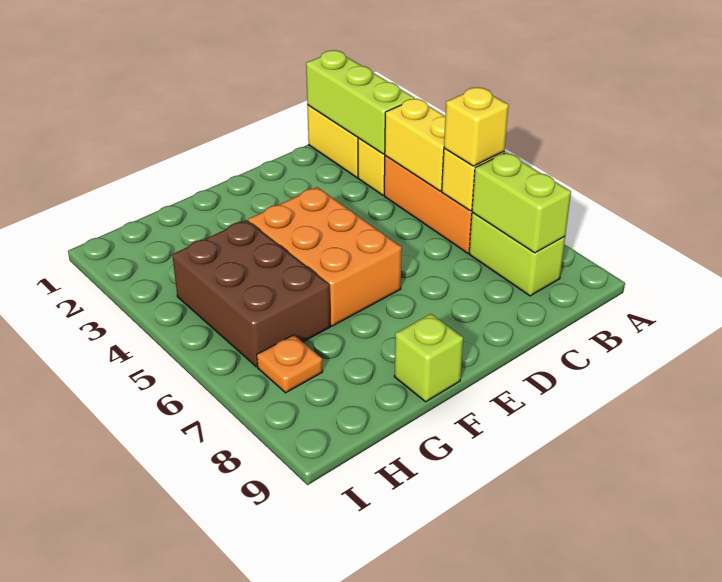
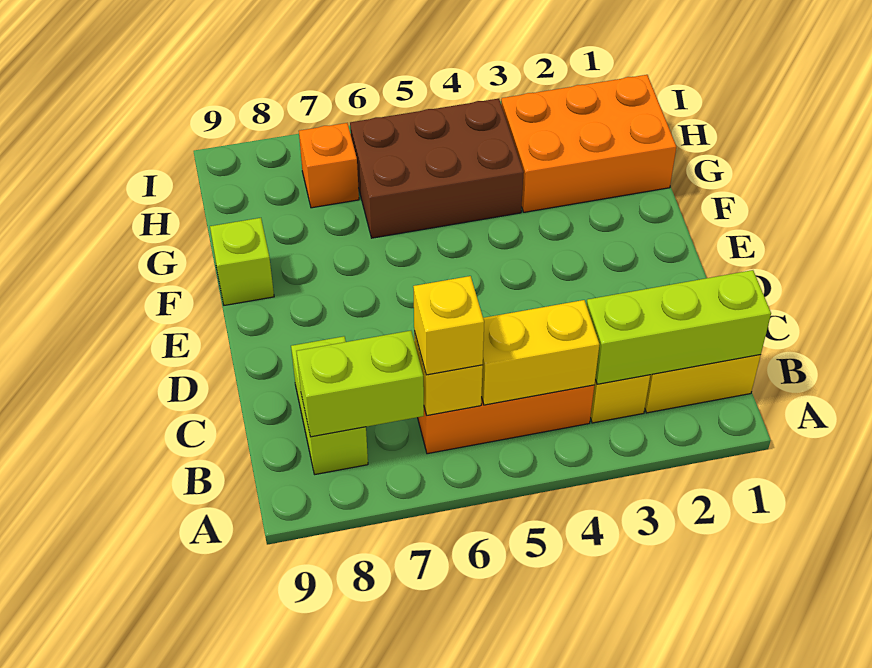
lime 1x2 brick [469,212,565,296] -> lime 1x2 brick turned to [291,336,368,474]
orange 2x3 brick [248,187,402,326] -> orange 2x3 brick moved to [501,75,676,212]
orange 1x1 plate [257,335,323,393] -> orange 1x1 brick [299,123,359,208]

